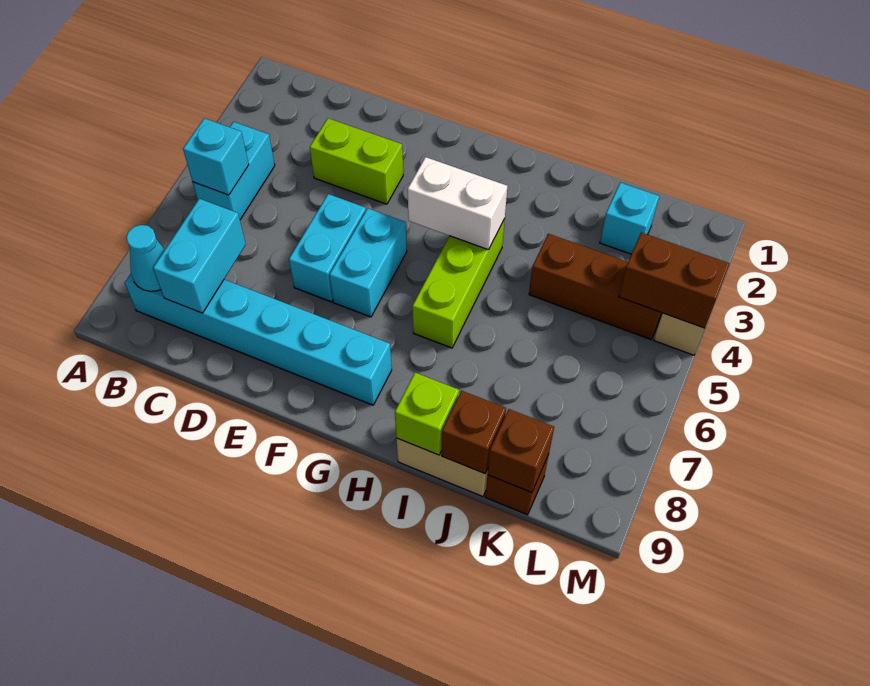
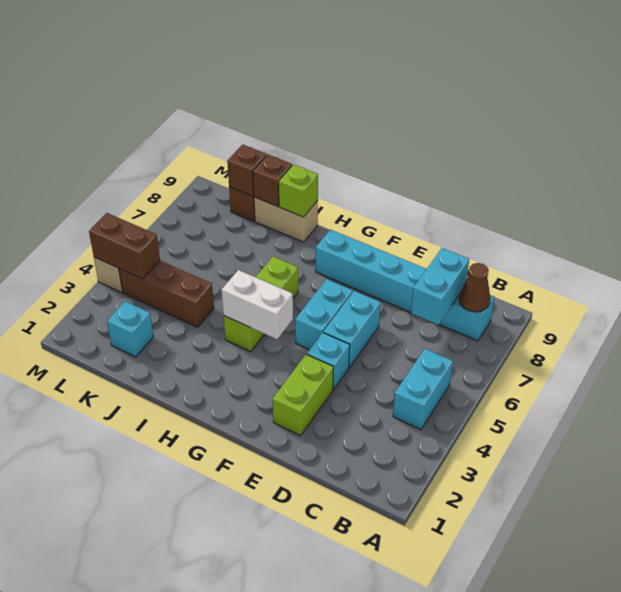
cyan 1x1 brick [183,118,249,195] -> cyan 1x1 brick moved to [307,333,350,389]
cyan 1x1 cone [126,225,165,291] -> brown 1x1 cone [459,263,490,312]
lime 1x2 brick [310,118,403,204] -> lime 1x2 brick turned to [273,354,333,436]

